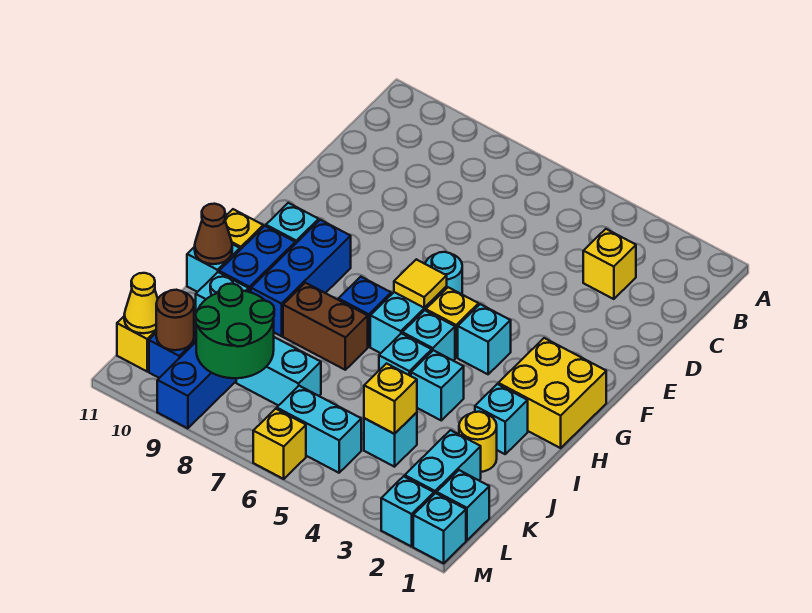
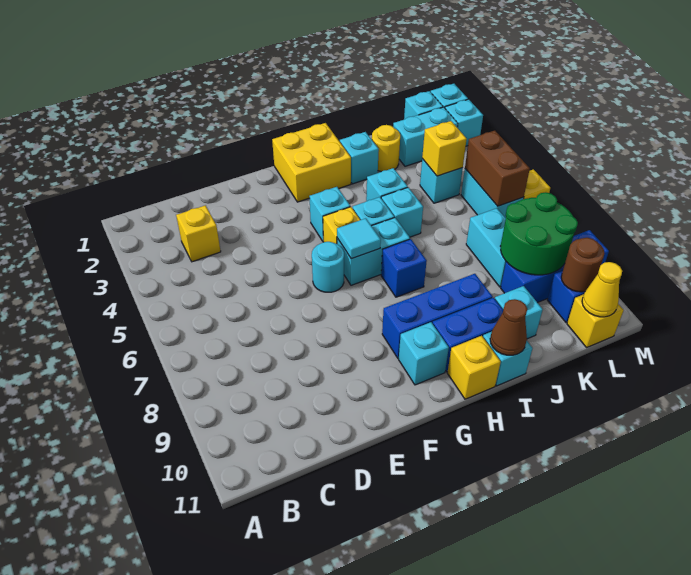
yellow 1x1 tile [394,259,447,308] -> cyan 1x1 tile [337,218,381,259]
brown 1x2 brick [283,283,368,370] -> brown 1x2 brick moved to [465,131,530,206]

